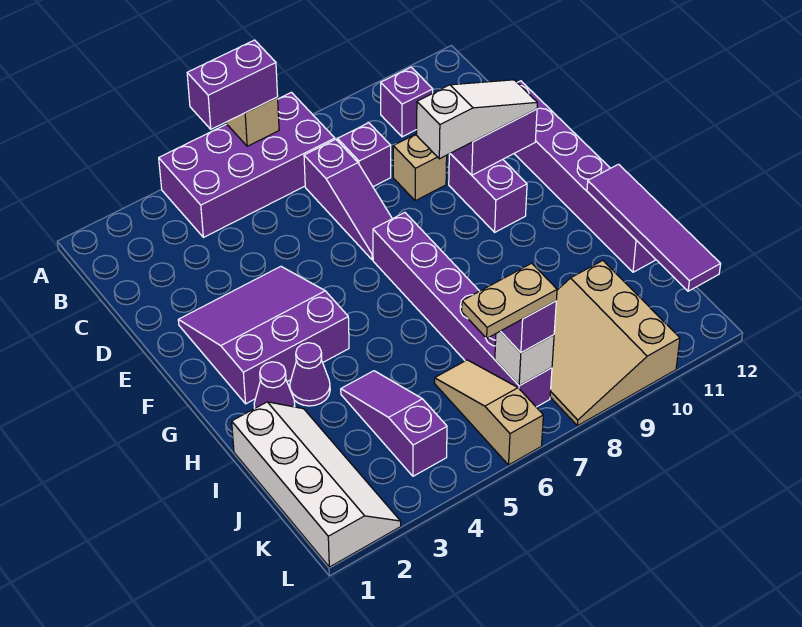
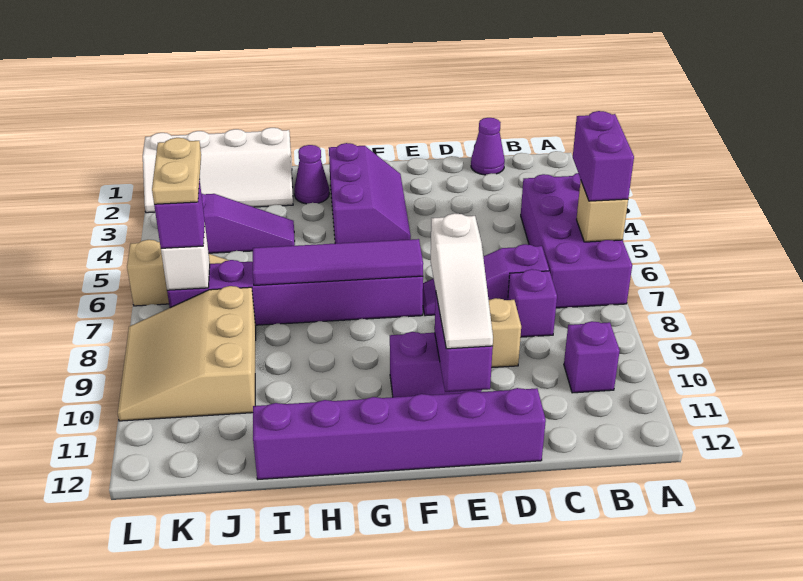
purple 3x3 slope [178,266,349,404] -> purple 2x3 slope [329,143,411,244]
purple 1x1 cone [290,343,330,406] -> purple 1x1 cone moved to [471,118,505,175]
purple 1x4 tile [587,164,721,291] -> purple 1x4 tile moved to [253,239,423,285]
tan 3x3 slope [550,261,680,426] -> tan 3x3 slope turned to [118,286,256,421]

